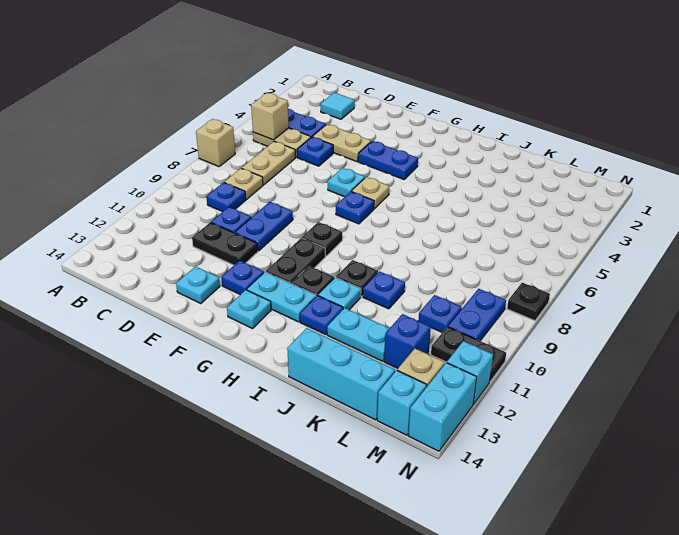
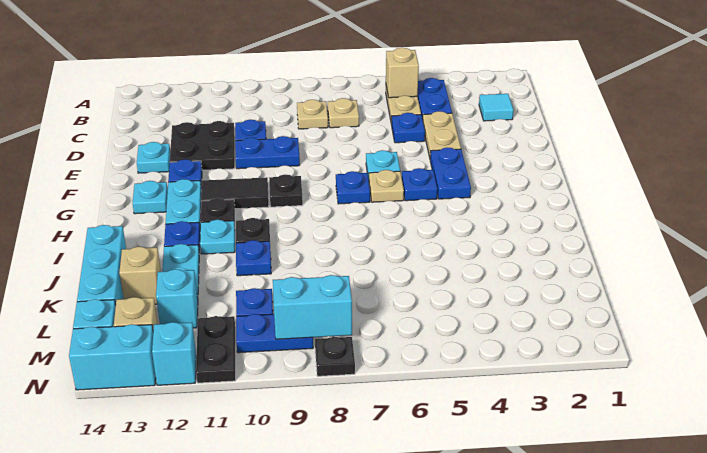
tan 1x1 brick [196,119,235,166] -> tan 1x1 brick moved to [119,247,161,304]
tan 1x2 plate [242,141,296,185] -> tan 1x1 plate [328,98,359,128]
blue 1x1 plate [206,182,246,212] -> blue 1x1 plate moved to [402,168,437,201]
black 1x2 plate [192,222,258,265] -> black 2x2 plate [170,121,235,170]
black 1x2 plate [266,238,325,284] -> black 1x2 tile [201,177,269,209]
blue 1x1 brick [384,314,431,368] -> cyan 1x1 brick [156,269,198,328]
none -> cyan 1x2 brick [273,275,352,339]

